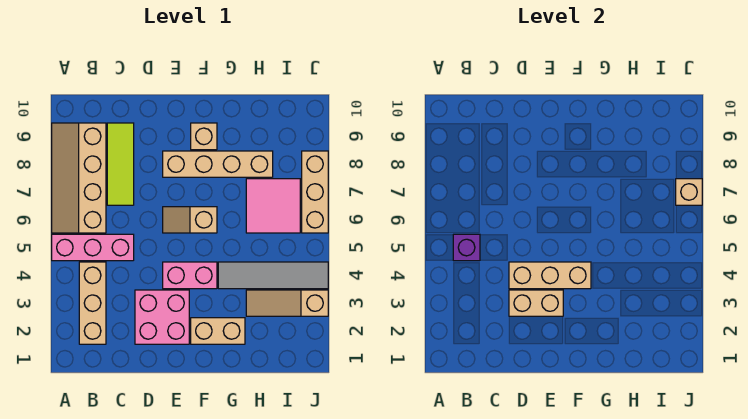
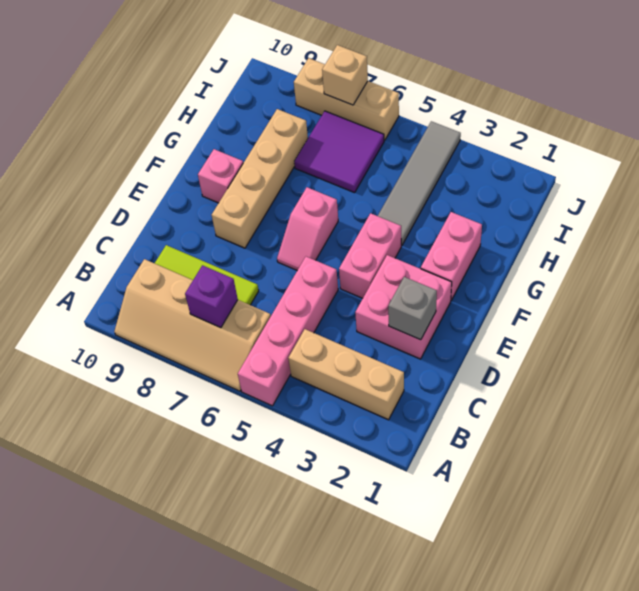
pink 1x3 brick [52,234,134,261] -> pink 1x4 brick [238,257,338,406]
purple 1x1 brick [453,234,480,261] -> purple 1x1 brick moved to [185,265,238,328]
none -> grey 1x1 brick [388,277,437,340]
tan 1x2 brick [509,290,563,316] -> none
tan 1x3 brick [509,262,591,289] -> none
tan 1x2 slope [163,207,217,233] -> pink 1x2 slope [277,187,338,270]
tan 1x2 brick [191,318,245,344] -> pink 1x2 brick [421,212,482,300]
tan 1x1 brick [191,123,217,150] -> pink 1x1 brick [198,149,243,203]
tan 1x3 slope [246,290,328,316] -> none
pink 2x2 tile [246,179,300,233] -> purple 2x2 tile [294,111,384,193]

